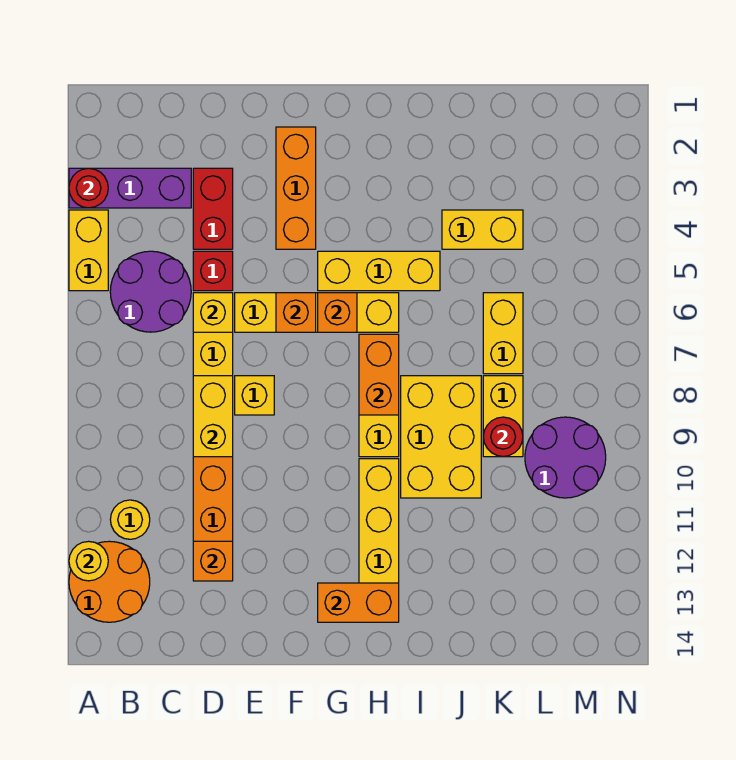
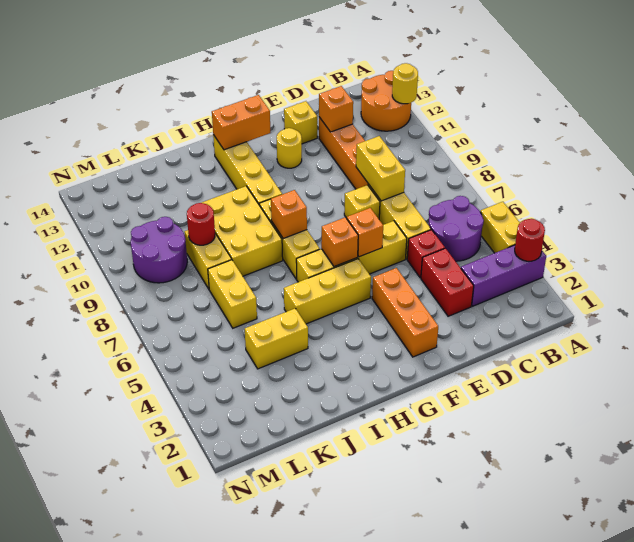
yellow 1x1 round brick [110,500,150,539] -> yellow 1x1 round brick moved to [277,128,302,168]
yellow 1x1 brick [193,293,233,332] -> yellow 1x1 brick moved to [284,101,317,144]
orange 1x2 brick [359,334,399,415] -> orange 1x1 brick [271,190,307,239]

